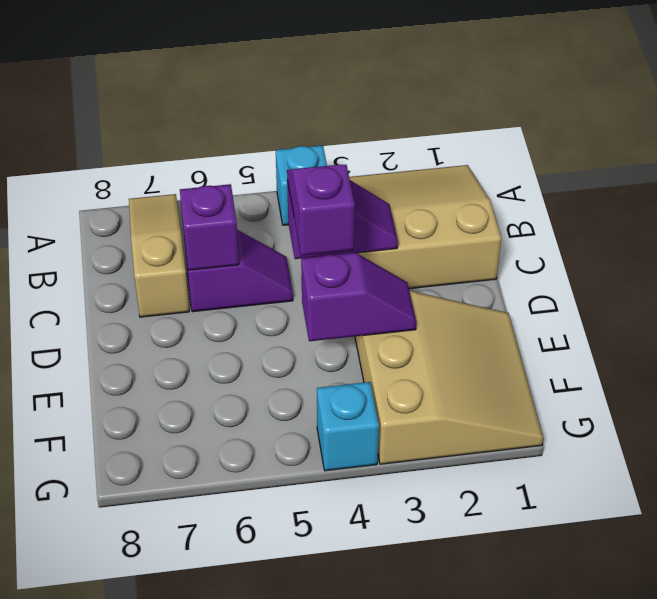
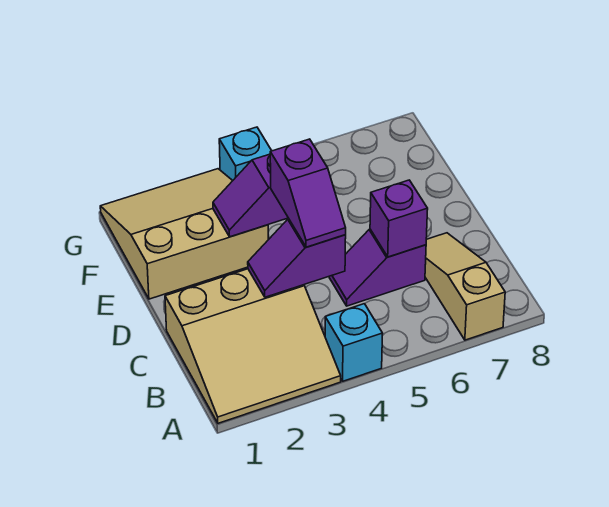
tan 1x3 slope [129,194,189,317] -> tan 1x3 slope turned to [425,233,505,340]
tan 3x3 slope [355,291,543,464] -> tan 3x3 slope turned to [100,169,268,299]

